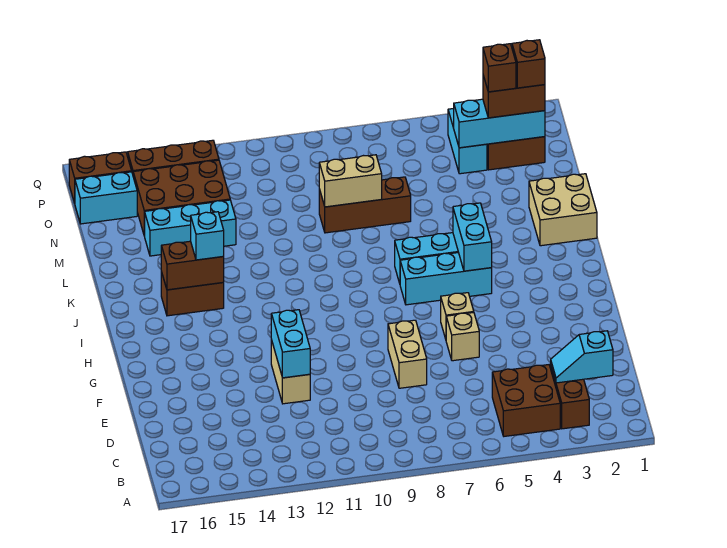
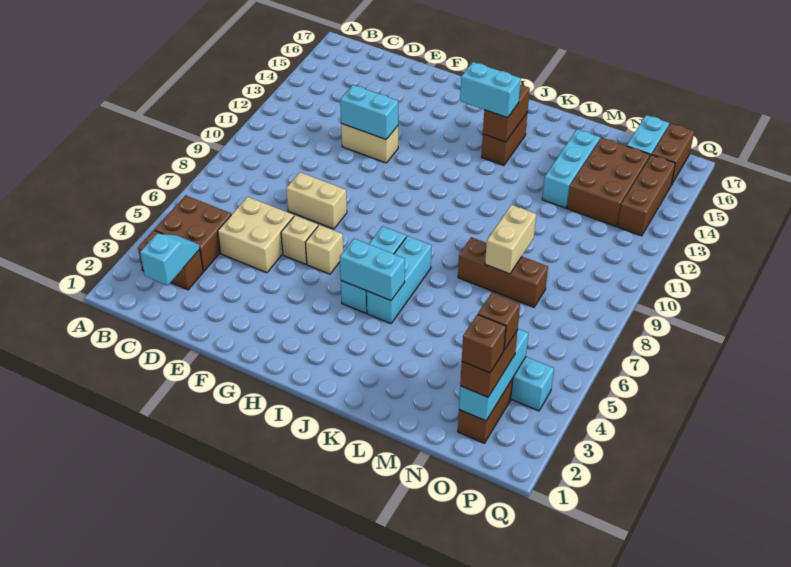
cyan 1x1 brick [191,212,224,260] -> cyan 1x2 brick [460,62,521,118]
tan 2x2 brick [529,174,597,246] -> tan 2x2 brick moved to [218,197,294,273]
brown 1x3 brick [319,177,411,233] -> brown 1x3 brick turned to [458,237,548,307]

